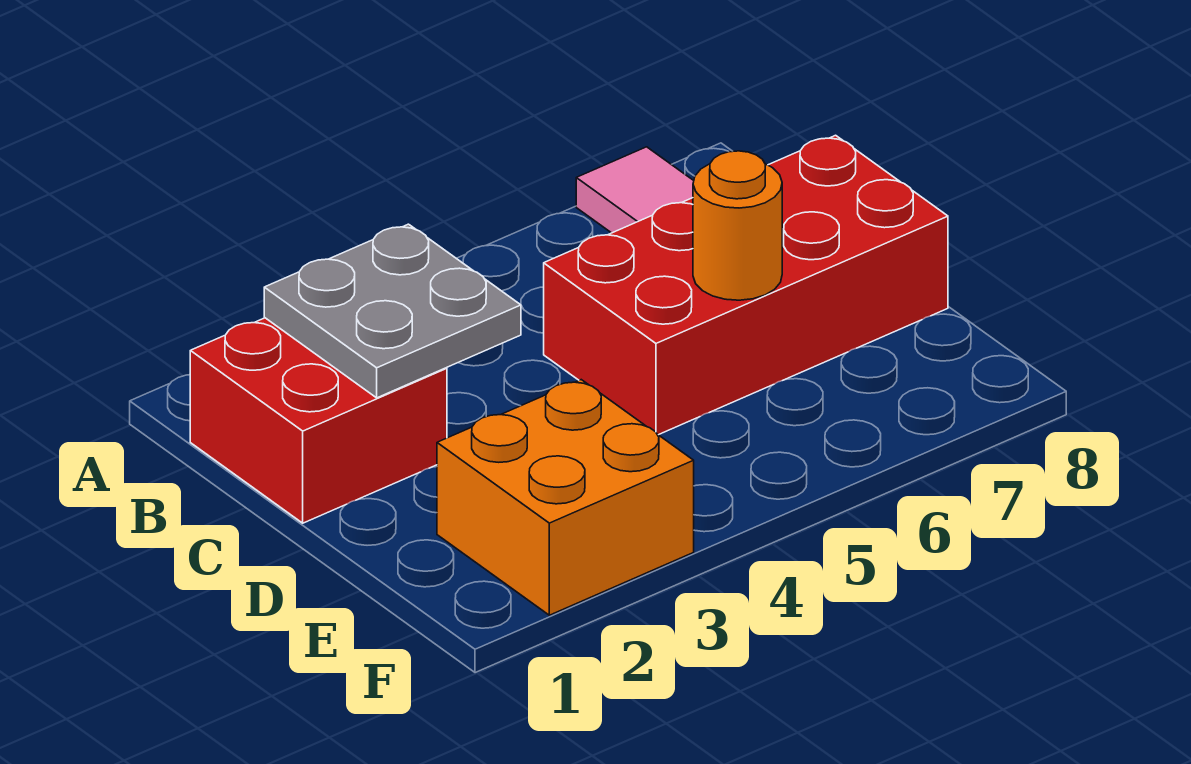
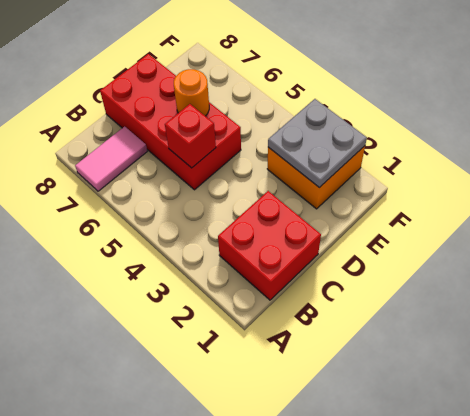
grey 2x2 plate [264,224,521,398] -> grey 2x2 plate moved to [268,99,367,188]
none -> red 1x1 brick [165,104,216,168]

